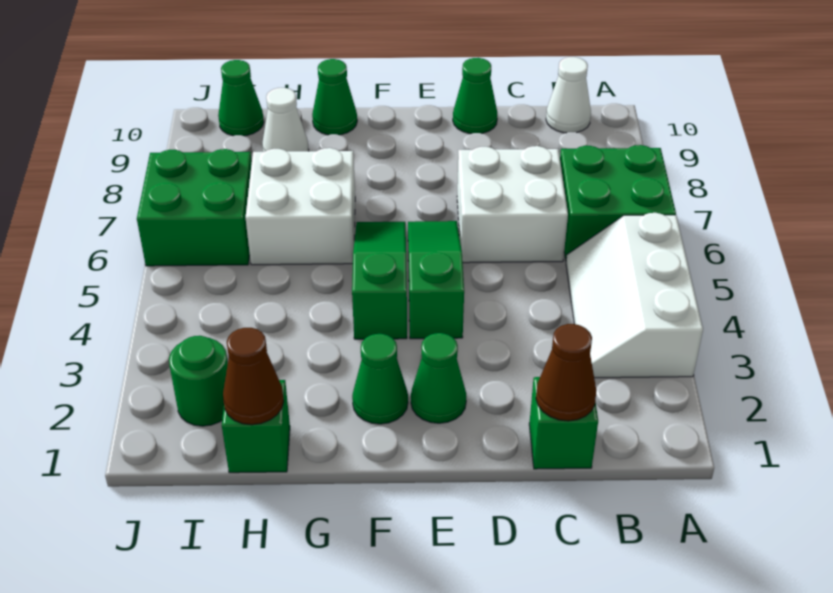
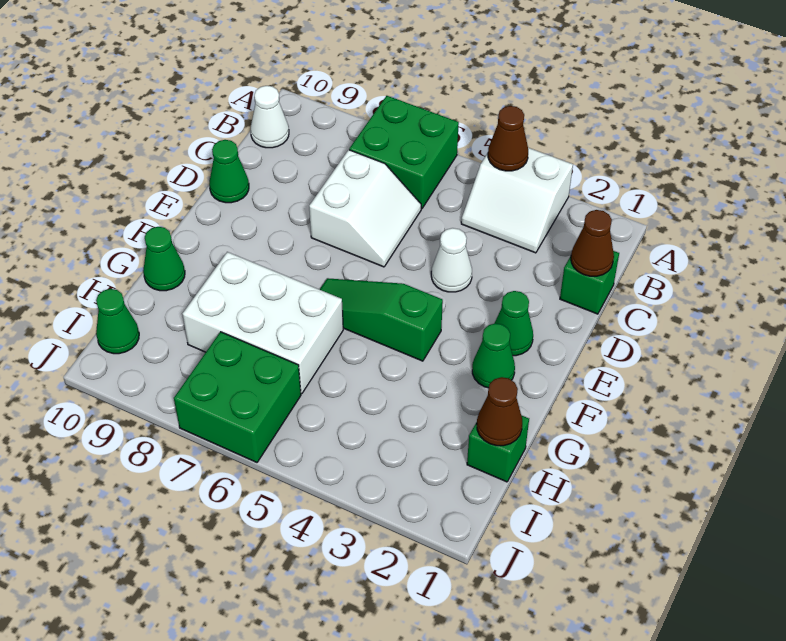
white 2x3 slope [566,213,703,378] -> white 2x2 slope [461,148,573,253]
none -> brown 1x1 cone [488,106,528,171]
white 2x2 brick [457,146,568,263] -> white 2x2 slope [309,150,421,267]
green 1x3 slope [408,221,464,339] -> none
white 2x2 brick [246,148,355,265] -> white 2x3 brick [183,252,343,394]
white 1x1 cone [262,88,309,152] -> white 1x1 cone moved to [431,228,472,292]
green 1x1 round brick [169,336,228,426] -> none

